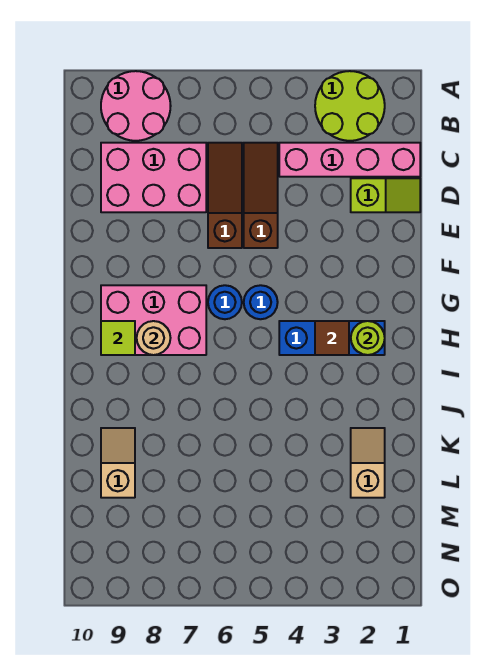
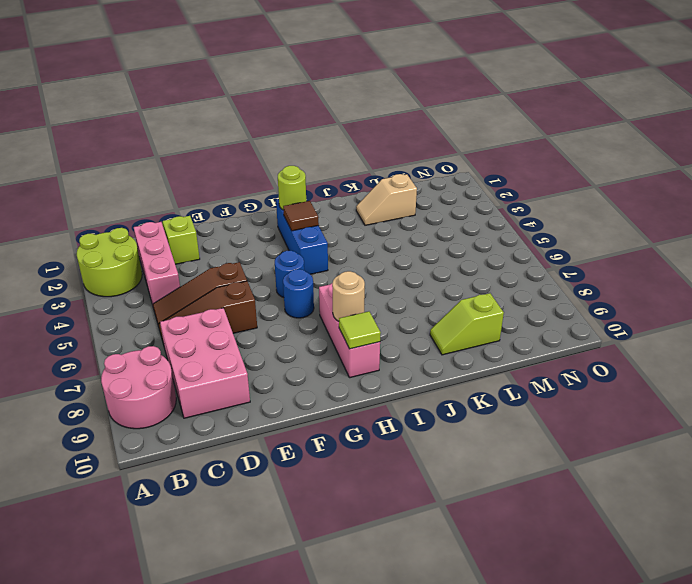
pink 1x4 brick [279,143,420,177] -> pink 1x3 brick [134,222,180,305]
pink 2x3 brick [101,285,206,355] -> pink 1x3 brick [319,283,380,378]
tan 1x2 slope [101,428,135,498] -> lime 1x2 slope [430,293,504,355]

